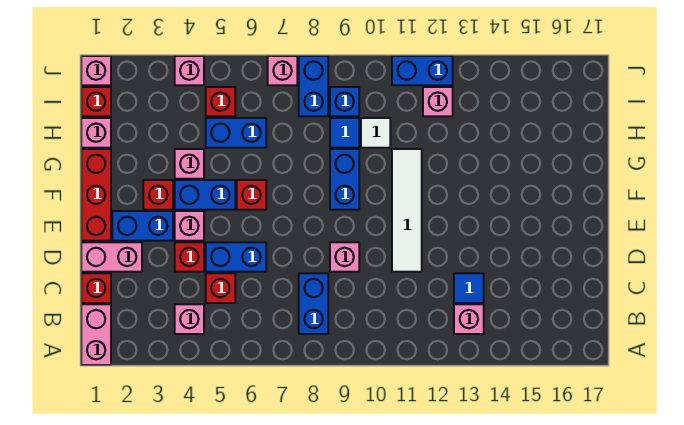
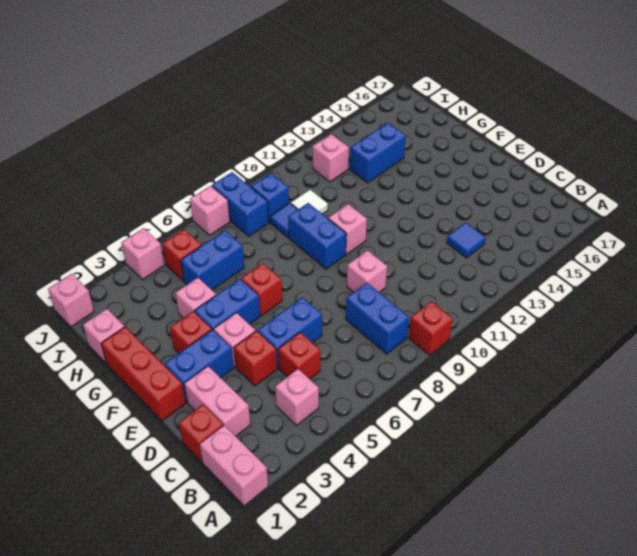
pink 1x1 brick [454,304,484,334] -> pink 1x1 brick moved to [328,204,367,254]
pink 1x2 brick [81,242,142,272] -> pink 1x2 brick turned to [184,366,250,436]
white 1x4 tile [392,149,422,272] -> none
red 1x1 brick [81,87,111,116] -> red 1x1 brick moved to [409,301,453,355]
blue 1x2 brick [392,56,453,85] -> blue 1x2 brick moved to [350,123,406,183]

